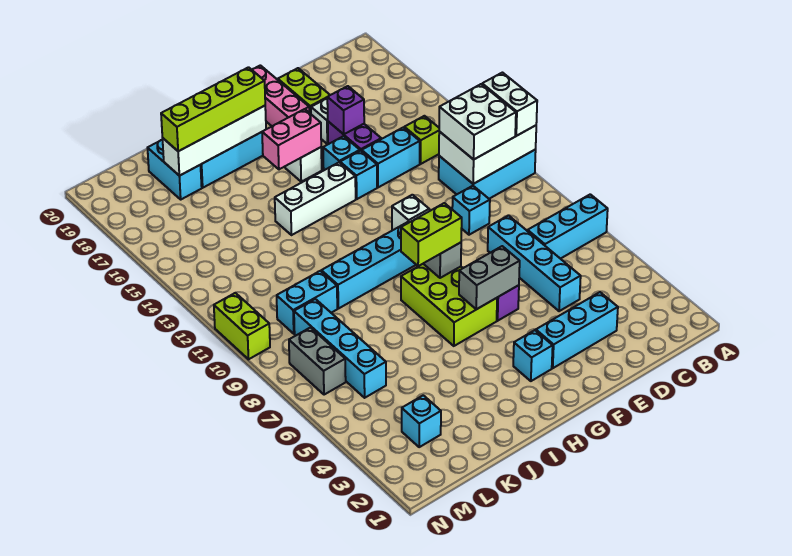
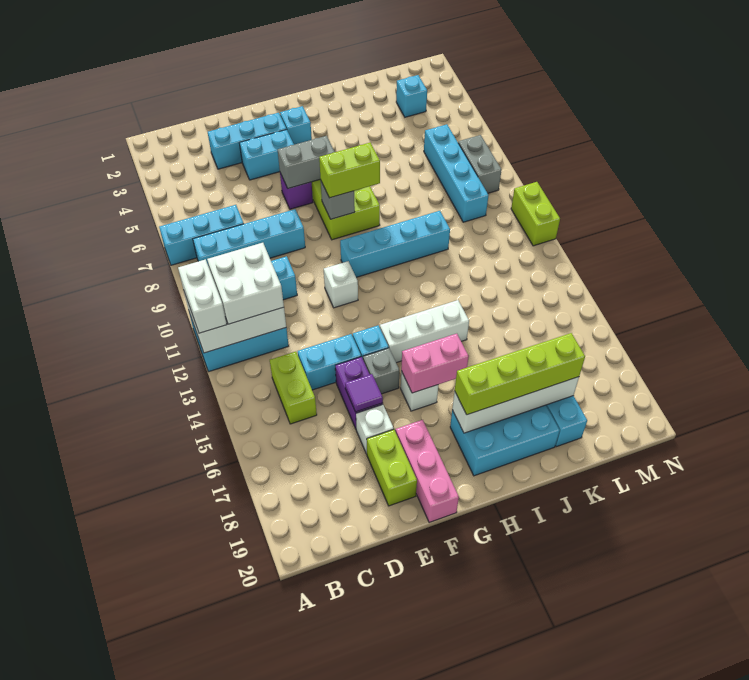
lime 1x1 brick [404,116,439,164] -> lime 1x2 brick [270,352,317,424]
cyan 1x4 brick [488,215,581,311] -> cyan 1x4 brick turned to [193,209,305,264]
purple 1x1 brick [327,86,364,134] -> purple 1x1 tile [345,374,383,412]
cyan 1x1 brick [323,136,360,170] -> grey 1x1 brick [363,348,399,394]
cyan 1x2 brick [277,271,337,334] -> cyan 1x2 brick moved to [240,130,294,180]

